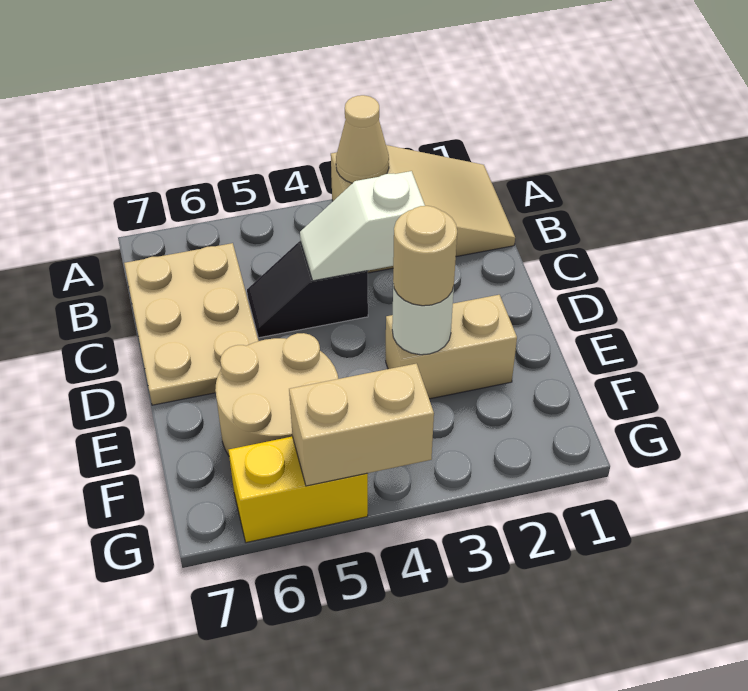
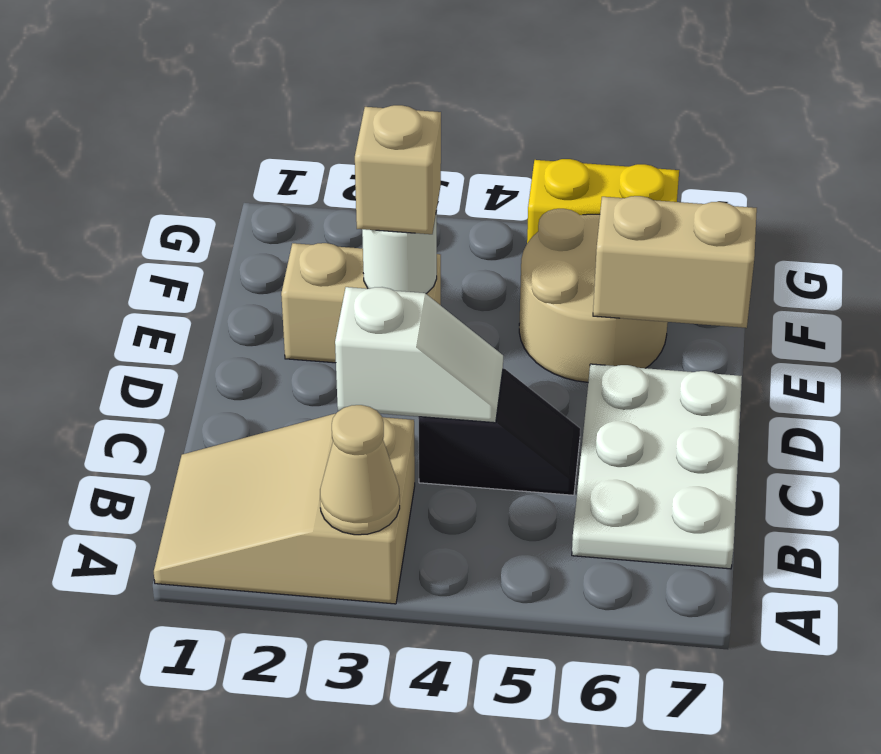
tan 2x3 plate [124,243,258,405] -> white 2x3 plate [572,364,742,569]
tan 1x1 round brick [393,206,457,306] -> tan 1x1 brick [355,105,441,234]
tan 1x2 brick [289,364,434,486] -> tan 1x2 brick moved to [593,196,757,328]

